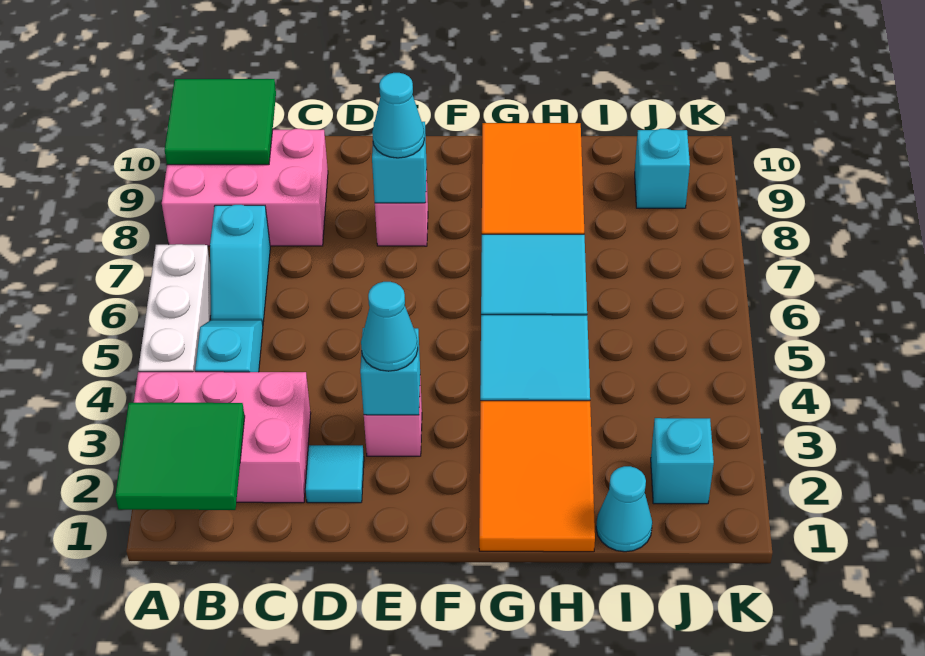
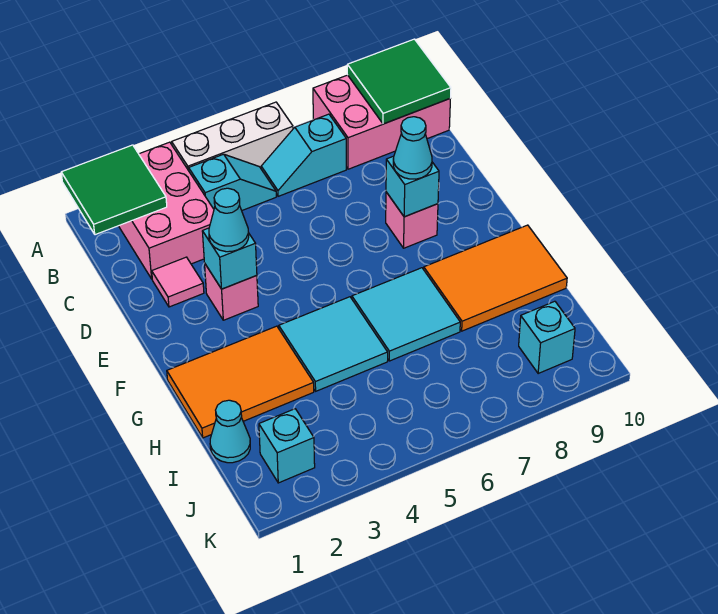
pink 2x3 brick [162,129,328,246] -> pink 2x3 brick turned to [313,75,450,169]
cyan 1x1 tile [305,445,364,503] -> pink 1x1 tile [152,257,204,307]

